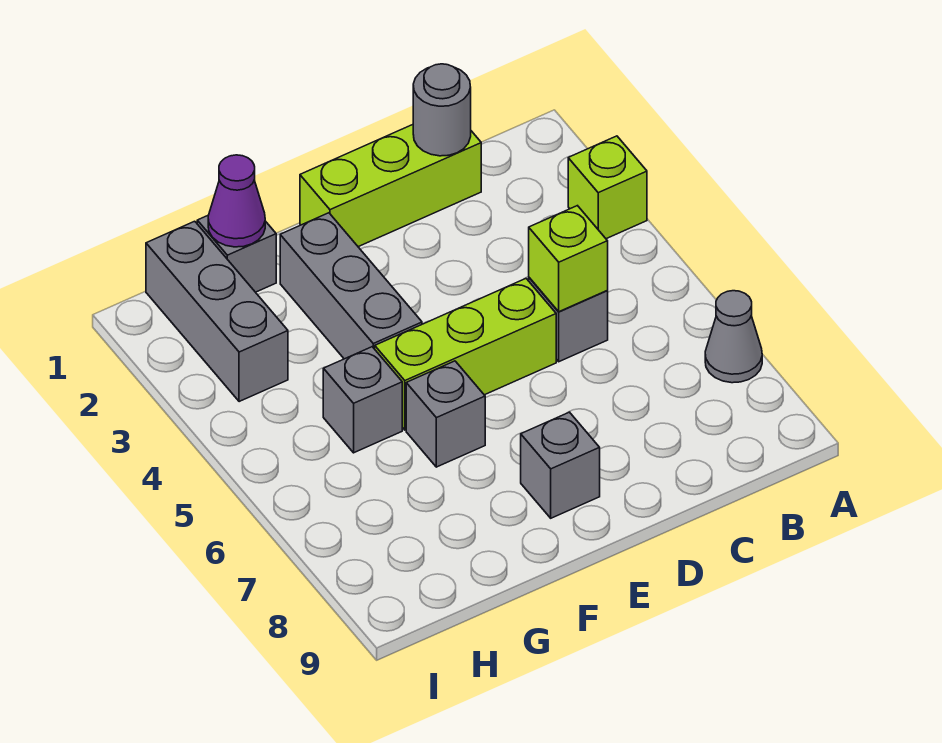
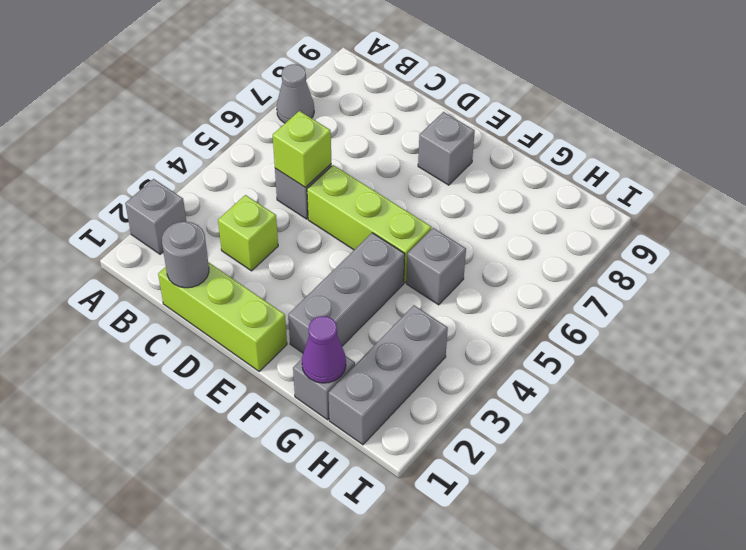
lime 1x1 brick [568,136,647,239] -> lime 1x1 brick moved to [218,195,278,271]
grey 1x1 brick [406,361,485,467] -> grey 1x1 brick moved to [125,179,186,254]

